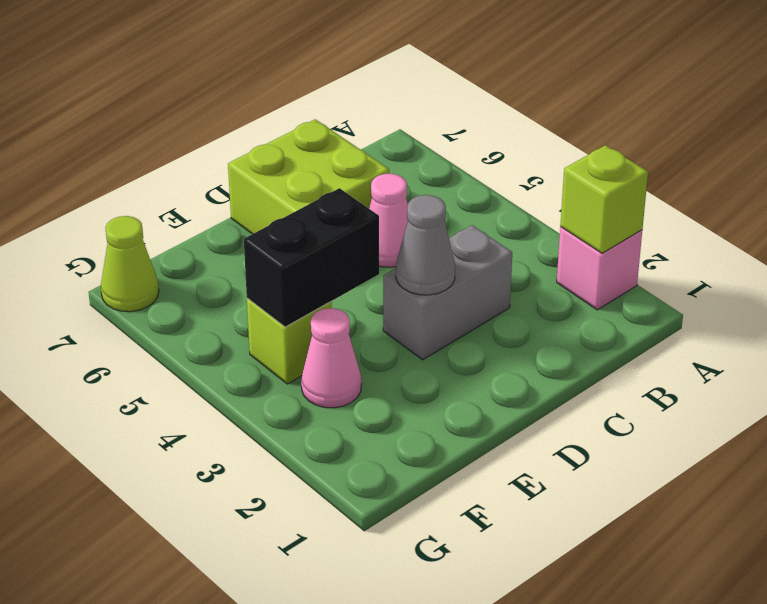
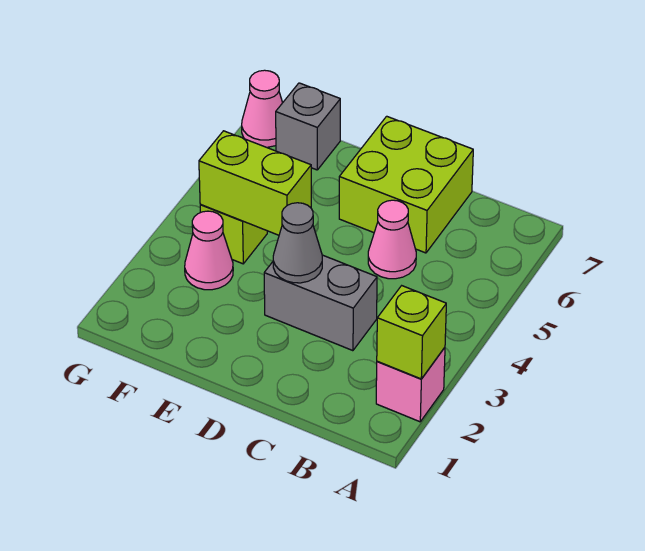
black 1x2 brick [244,188,379,327] -> lime 1x2 brick [199,131,311,235]
none -> grey 1x1 brick [276,83,340,170]
lime 1x1 cone [101,216,159,312] -> pink 1x1 cone [242,70,283,147]

